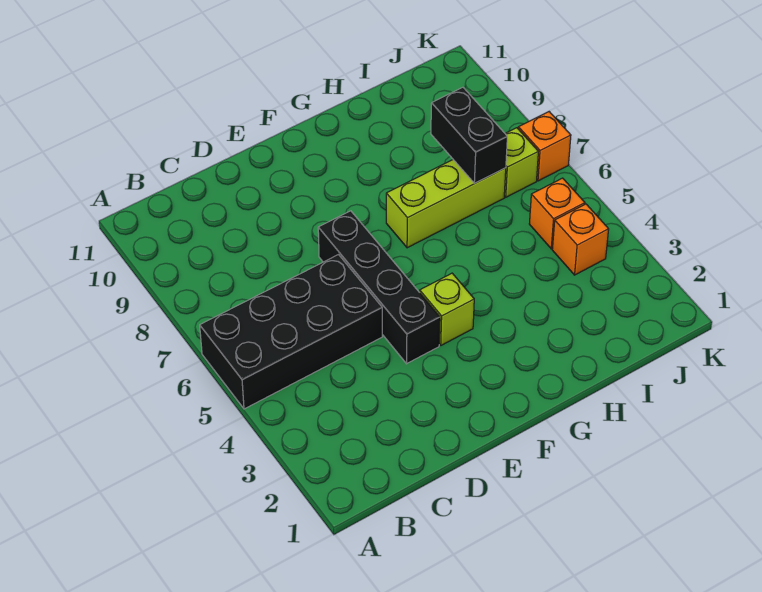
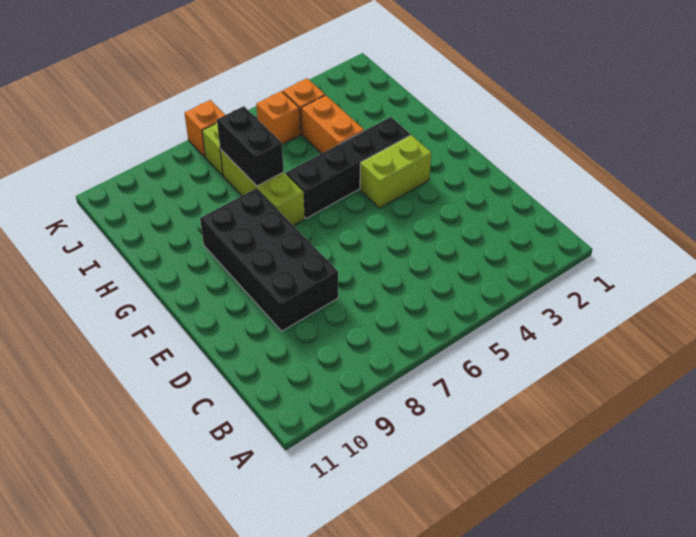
black 2x4 brick [200,255,382,409] -> black 2x4 brick moved to [200,188,338,331]
black 1x4 brick [318,211,440,364] -> black 1x4 brick moved to [286,117,410,218]
lime 1x1 brick [420,273,474,345] -> lime 1x2 brick [360,135,431,208]
none -> orange 1x2 brick [301,95,364,154]
black 1x2 brick [431,87,507,183] -> black 1x2 brick turned to [217,106,284,186]

